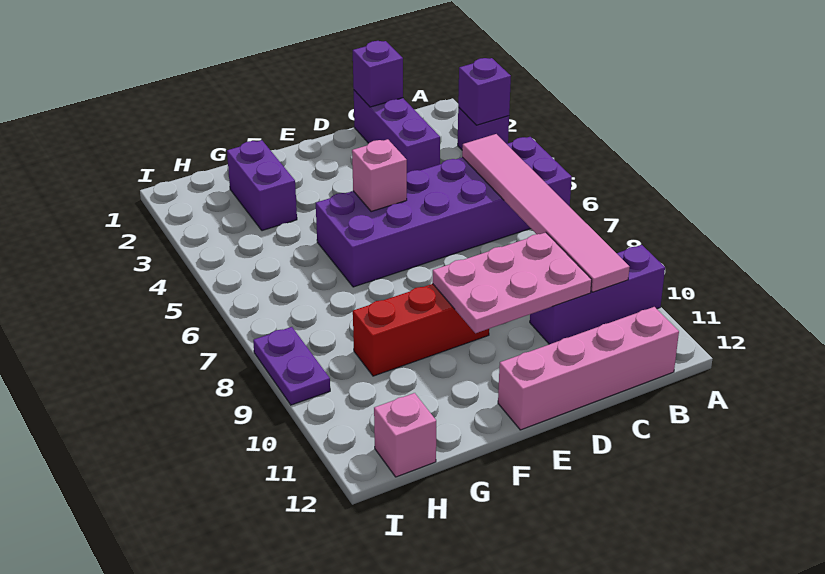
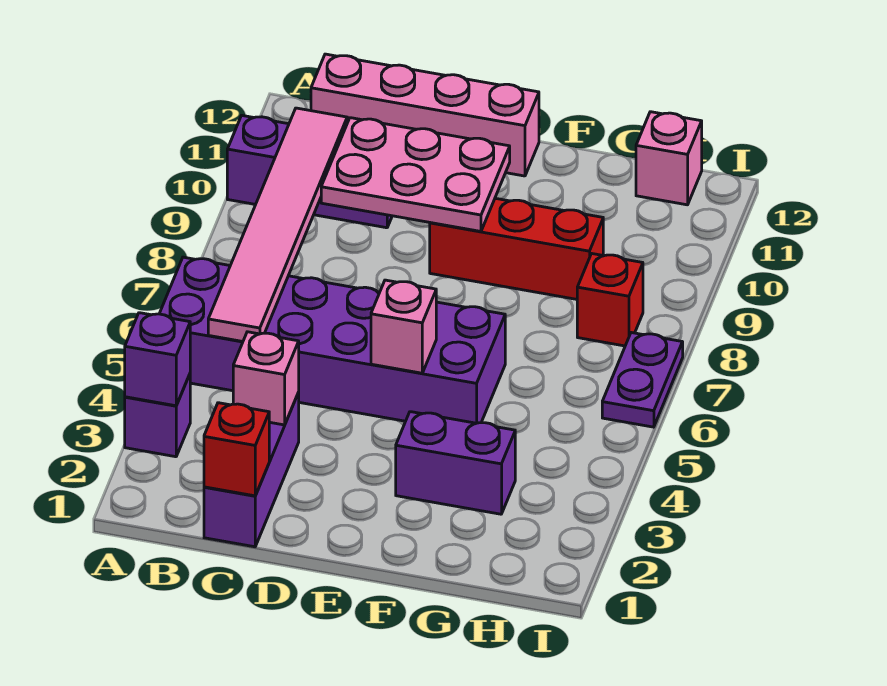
purple 1x1 brick [353,41,403,107] -> red 1x1 brick [204,403,269,496]
none -> pink 1x1 brick [233,332,299,425]
purple 1x2 brick [227,140,297,231] -> purple 1x2 brick turned to [396,412,515,514]
none -> red 1x1 brick [577,254,643,346]
purple 1x2 plate [253,327,330,405] -> purple 1x2 plate moved to [602,333,683,427]

